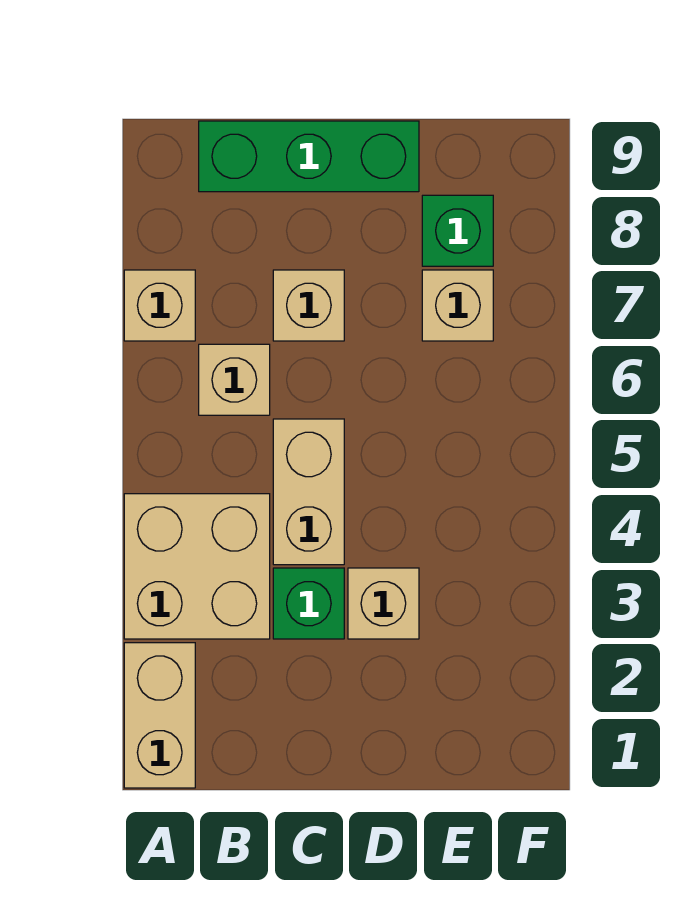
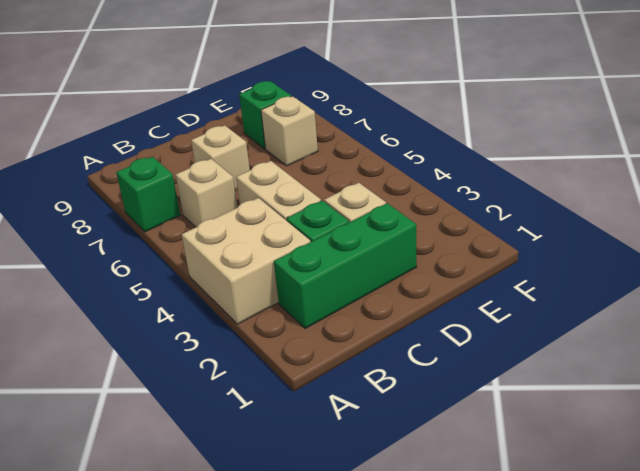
tan 1x2 brick [124,643,195,788] -> none
tan 1x1 brick [124,270,195,341] -> green 1x1 brick [116,157,180,232]
green 1x3 brick [199,121,419,192] -> green 1x3 brick moved to [274,203,417,328]

